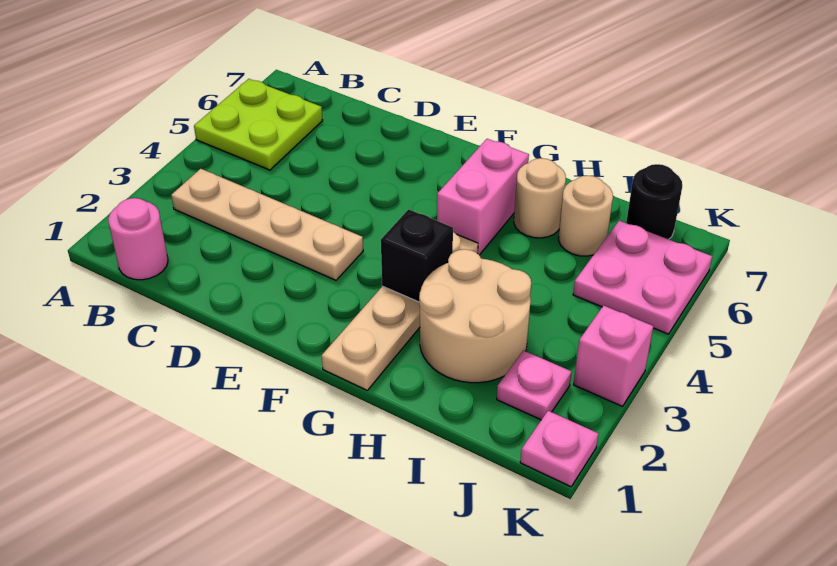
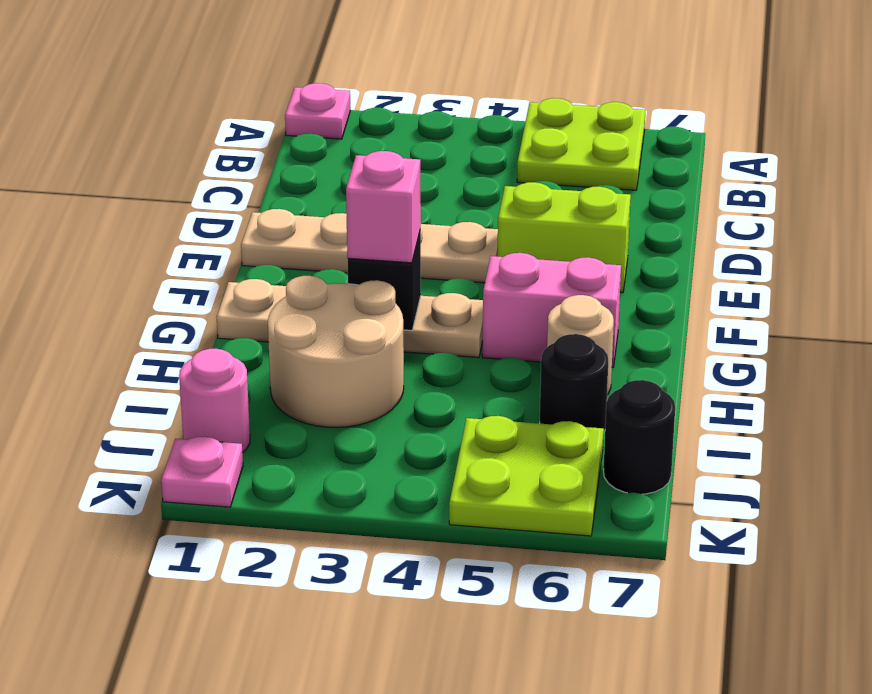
pink 1x1 round brick [108,198,168,280] -> pink 1x1 round brick moved to [179,349,250,453]
tan 1x4 plate [171,169,363,280] -> tan 1x4 plate turned to [241,209,498,283]
none -> lime 1x2 brick [497,182,631,293]
tan 1x1 round brick [559,176,613,256] -> black 1x1 round brick [540,334,608,433]
pink 1x1 plate [497,350,572,420] -> pink 1x1 plate moved to [285,83,350,139]
pink 2x2 plate [573,221,712,334] -> lime 2x2 plate [449,416,604,536]
pink 1x1 brick [574,306,653,406] -> pink 1x1 brick moved to [346,151,421,263]

